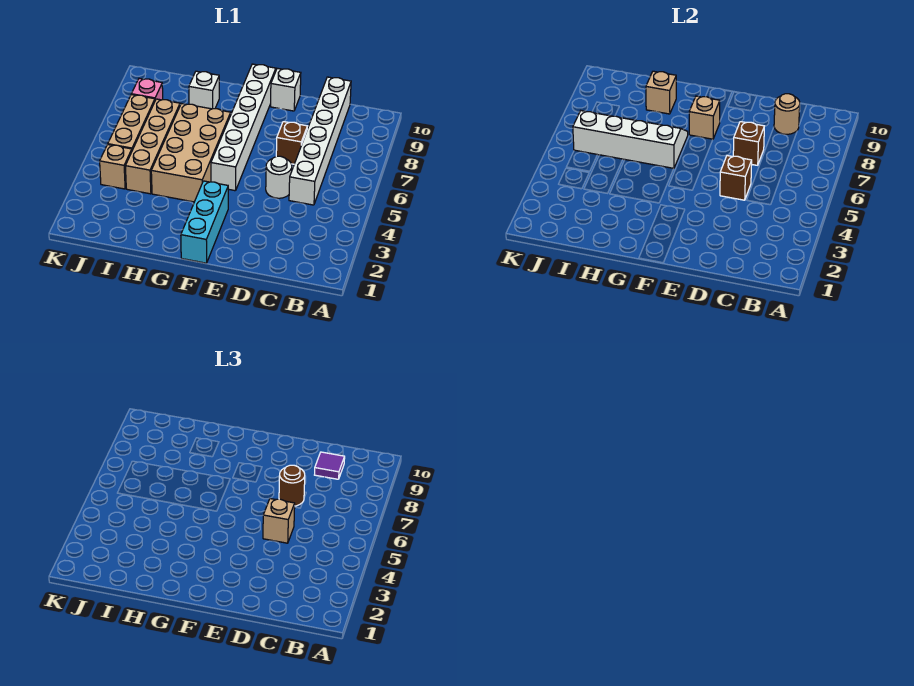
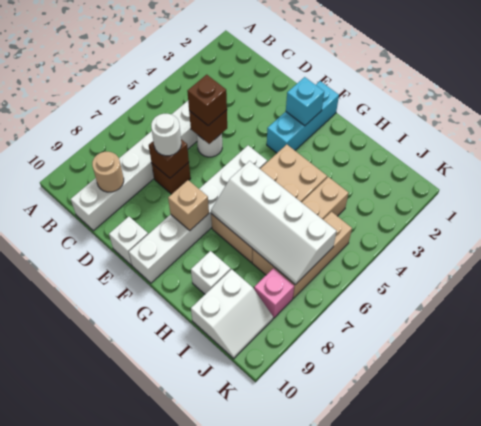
purple 1x1 tile [315,452,345,479] -> none
tan 1x1 brick [263,499,295,543] -> brown 1x1 brick [187,75,227,125]
brown 1x1 round brick [279,465,305,506] -> white 1x1 round brick [151,114,181,156]
none -> cyan 1x1 brick [286,77,324,126]
tan 1x1 brick [646,71,676,114] -> none
none -> white 2x2 slope [191,269,273,359]
tan 1x1 brick [100,145,132,189] -> none

